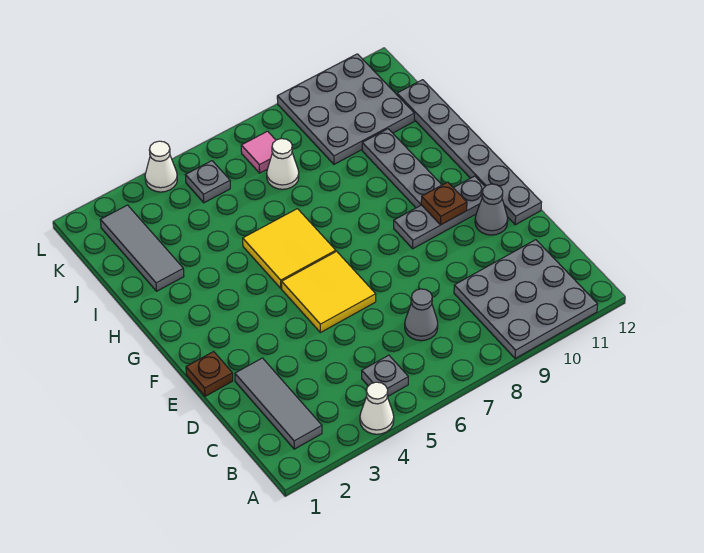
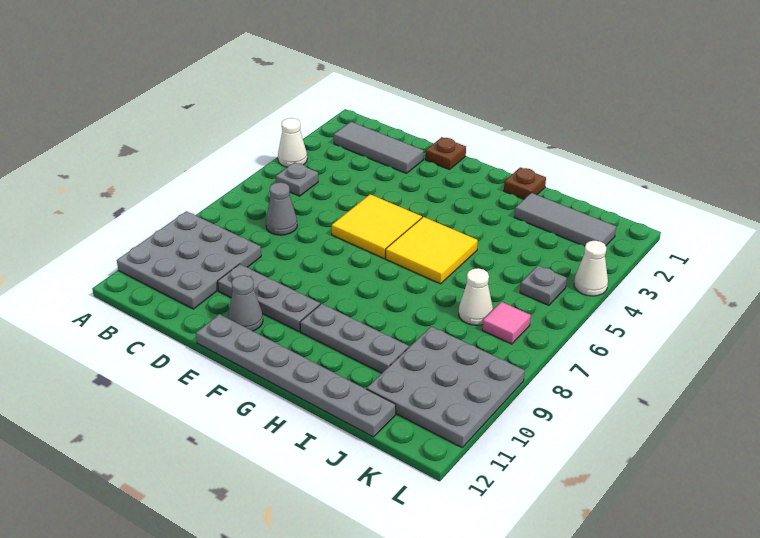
grey 1x3 plate [394,176,485,249] -> grey 1x3 plate turned to [218,264,320,331]
brown 1x1 plate [421,182,467,225] -> brown 1x1 plate moved to [504,167,546,199]

